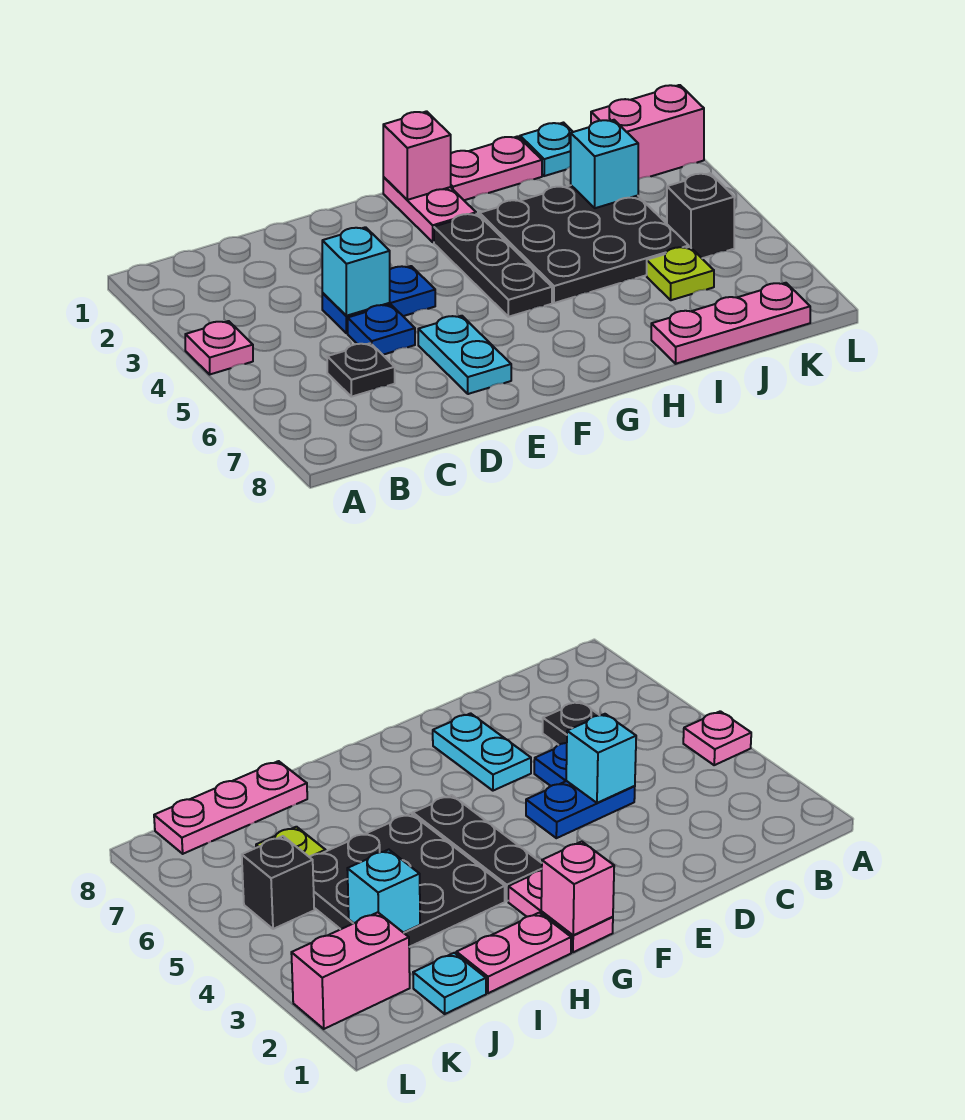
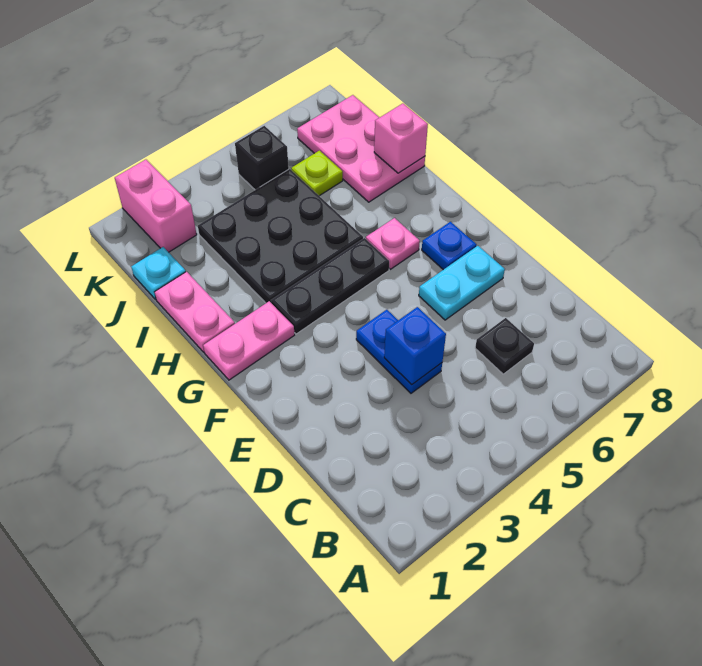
pink 1x1 plate [185,321,253,374] -> pink 1x1 plate moved to [366,218,420,269]
cyan 1x1 brick [322,227,390,316] -> blue 1x1 brick [384,307,446,385]
blue 1x1 plate [348,305,415,355] -> blue 1x1 plate moved to [422,222,476,270]
pink 1x1 brick [383,111,451,200] -> pink 1x1 brick moved to [374,103,428,173]
pink 1x3 plate [651,283,810,364] -> pink 2x3 plate [297,95,425,202]
cyan 1x1 brick [571,120,638,208] -> none

